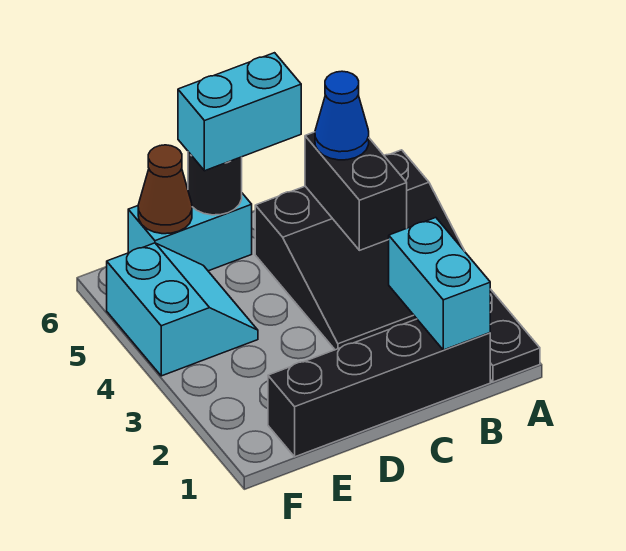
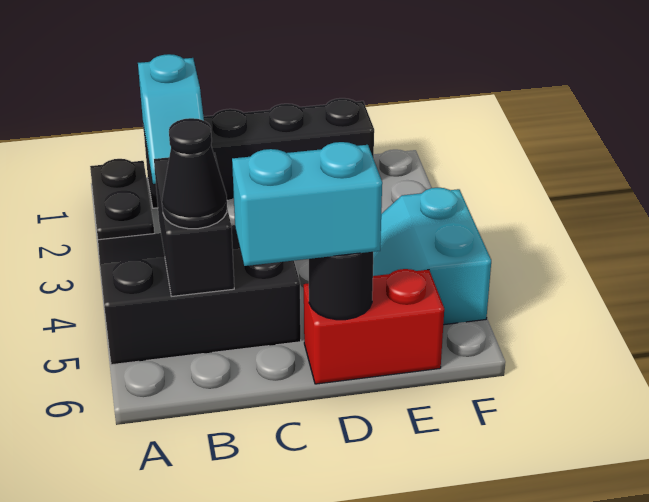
cyan 1x2 brick [389,218,490,350] -> cyan 1x2 slope [138,54,204,184]
blue 1x1 cone [315,71,369,160] -> black 1x1 cone [162,118,227,229]
cyan 1x2 brick [128,187,252,271] -> red 1x2 brick [304,269,444,384]
brown 1x1 cone [138,145,192,234] -> none

